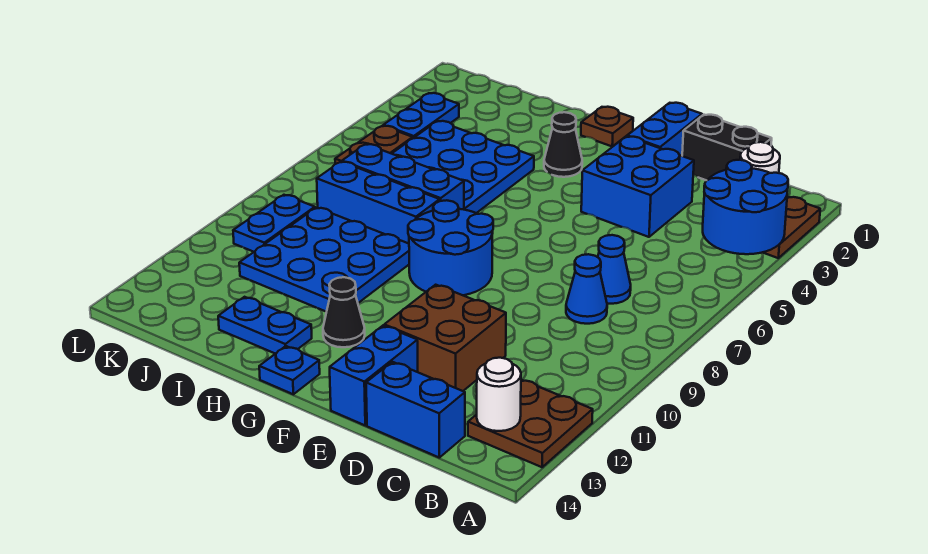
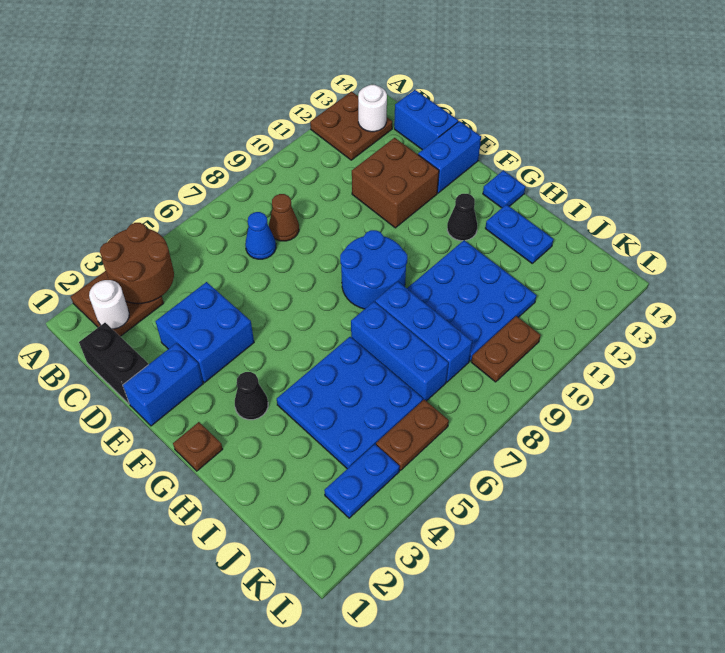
blue 2x2 round brick [703,160,788,254] -> brown 2x2 round brick [100,223,174,303]
blue 1x1 cone [566,254,607,324] -> brown 1x1 cone [269,194,299,241]
blue 1x2 plate [233,195,315,252] -> brown 1x2 plate [471,316,541,382]

